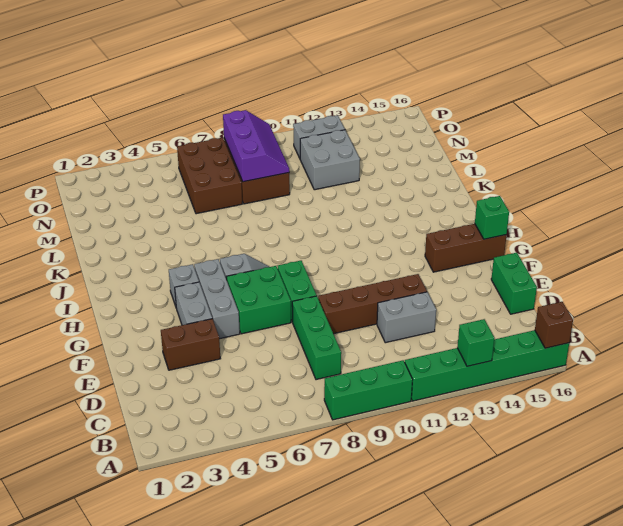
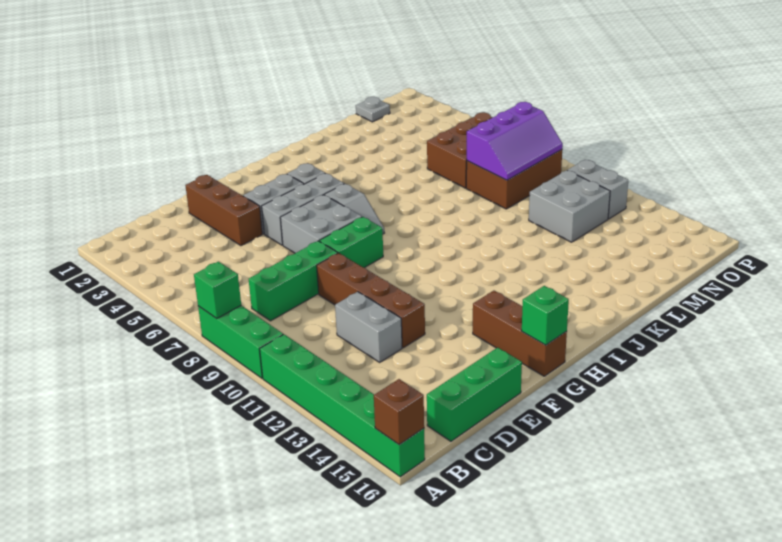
green 1x1 brick [457,319,494,366] -> green 1x1 brick moved to [194,262,241,318]
green 1x2 brick [491,253,537,314] -> green 1x3 brick [427,348,522,441]
brown 1x2 brick [161,319,220,370] -> brown 1x3 brick [185,175,262,246]
green 2x2 brick [226,266,291,334] -> grey 2x2 brick [280,195,362,253]
none -> grey 1x1 plate [356,97,390,122]

